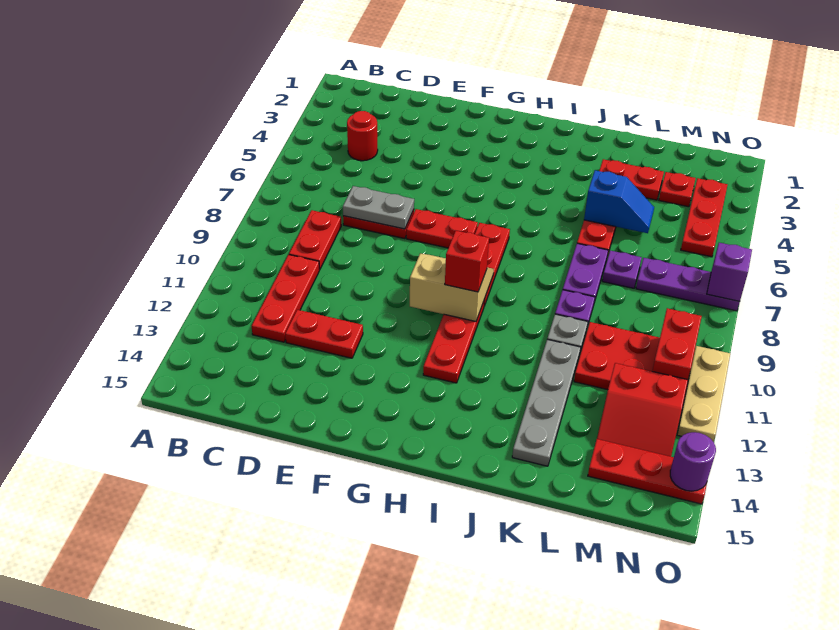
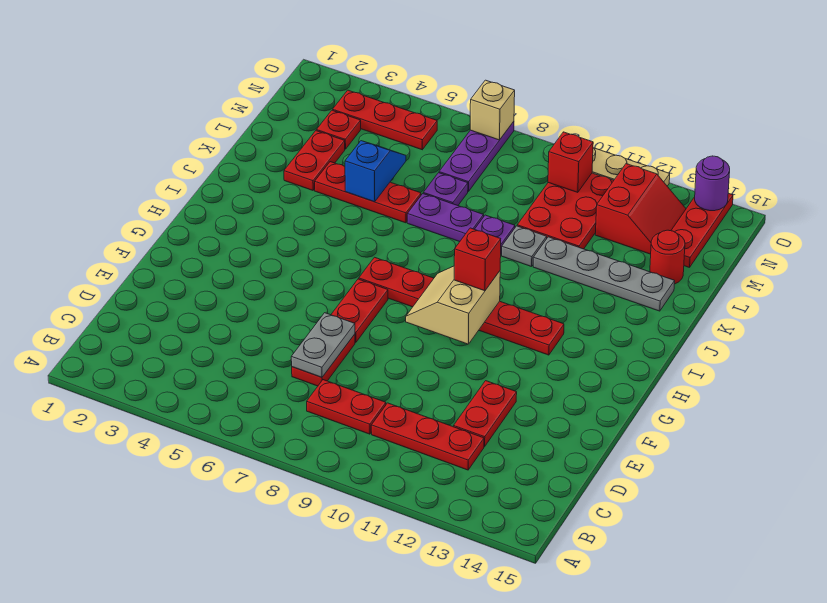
red 1x1 round brick [347,111,378,161] -> red 1x1 round brick moved to [650,230,685,284]
red 1x2 brick [652,308,702,380] -> red 1x1 brick [548,132,593,192]
purple 1x1 brick [707,243,752,301] -> tan 1x1 brick [470,80,515,140]

